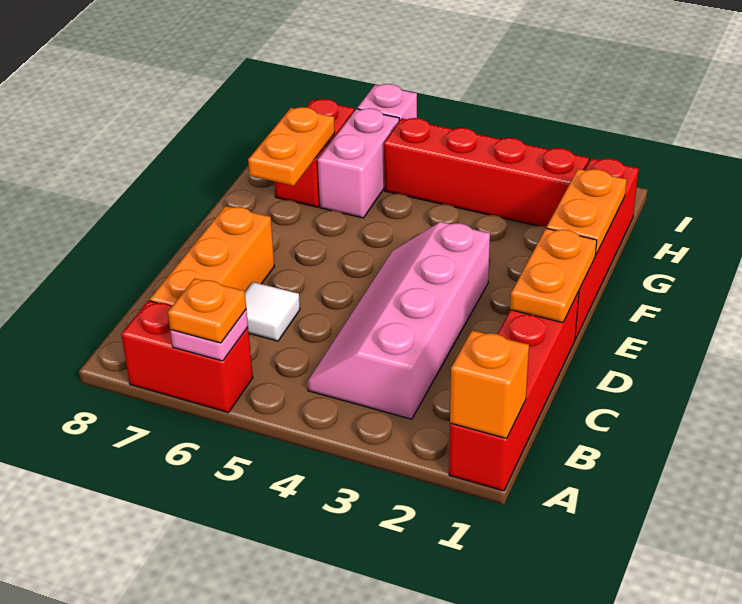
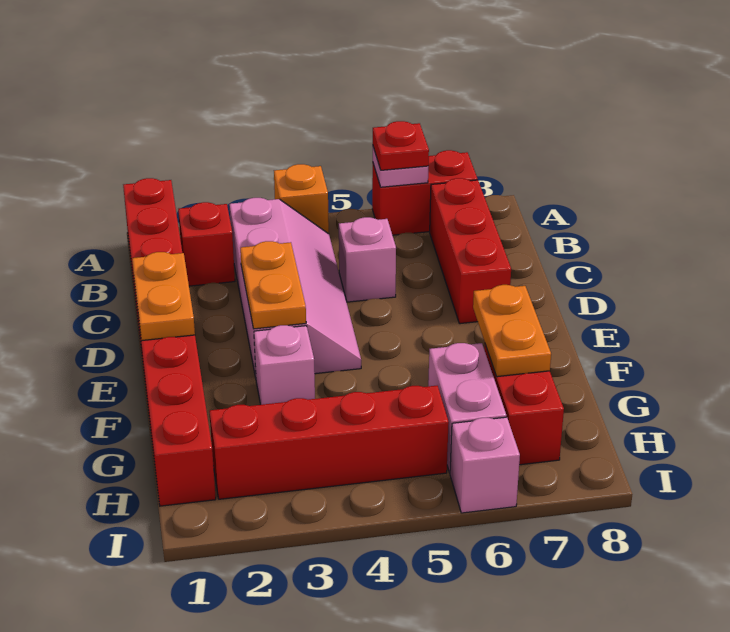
orange 1x1 brick [450,330,529,439] -> orange 1x1 brick moved to [274,164,329,234]
orange 1x1 plate [168,278,246,343] -> red 1x1 plate [373,121,429,170]
none -> red 1x1 brick [178,202,235,286]
orange 1x3 brick [150,206,274,306] -> red 1x3 brick [430,178,511,324]
none -> pink 1x1 brick [339,217,396,302]
white 1x1 tile [245,282,300,341] -> none
orange 1x2 plate [546,169,627,255] -> orange 1x2 plate moved to [240,241,306,329]
none -> pink 1x1 brick [254,325,315,405]

